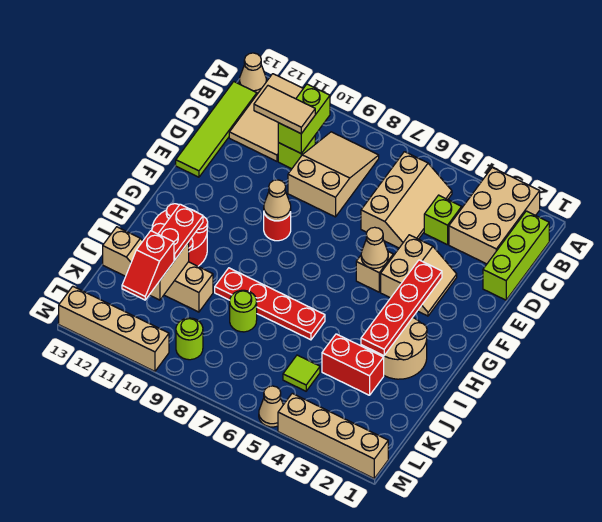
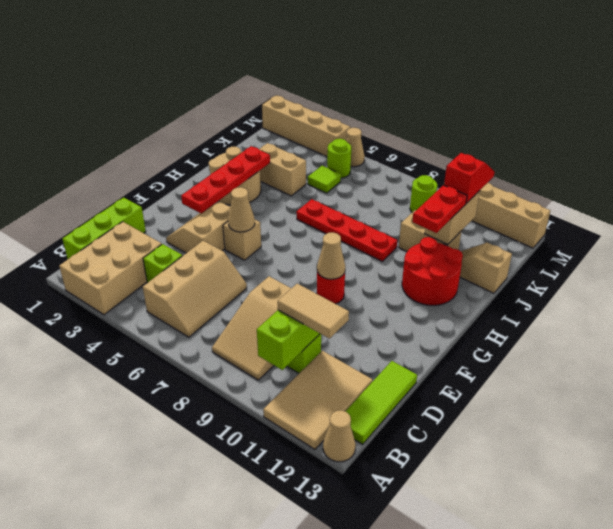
tan 2x3 slope [361,152,452,248] -> tan 2x3 slope turned to [143,241,247,337]
lime 1x4 tile [176,82,257,177] -> lime 1x3 tile [345,361,417,444]
red 1x2 brick [322,334,384,395] -> tan 1x2 brick [259,143,306,196]
lime 1x1 round brick [230,290,257,332] -> lime 1x1 round brick moved to [327,139,351,178]

